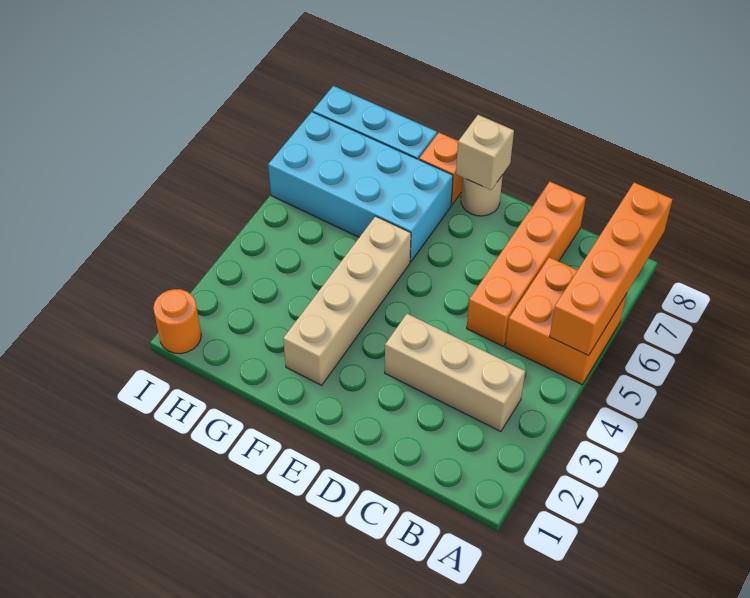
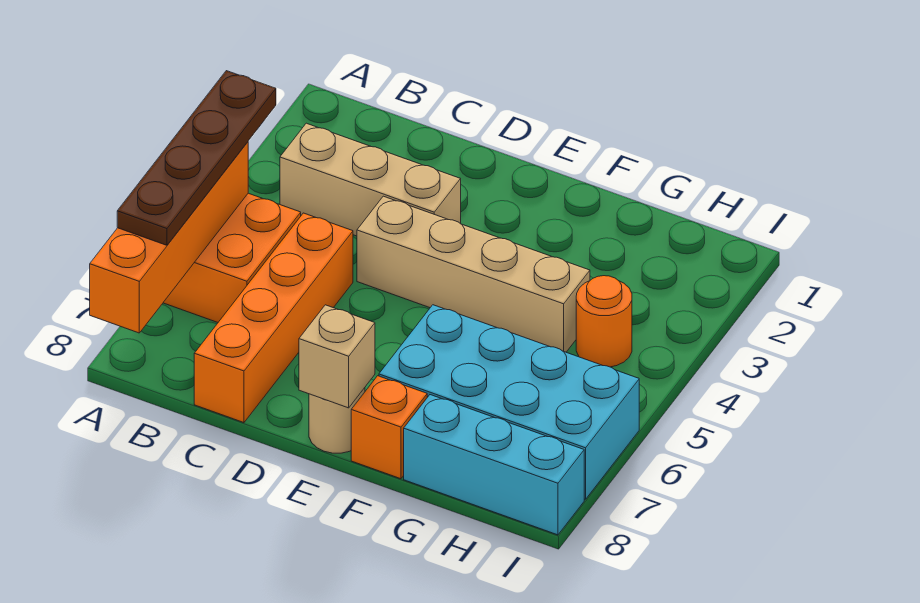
none -> brown 1x4 plate [117,71,276,245]
tan 1x4 brick [283,216,411,385] -> tan 1x4 brick turned to [357,196,590,352]
orange 1x1 round brick [153,289,201,354] -> orange 1x1 round brick moved to [576,276,632,367]

